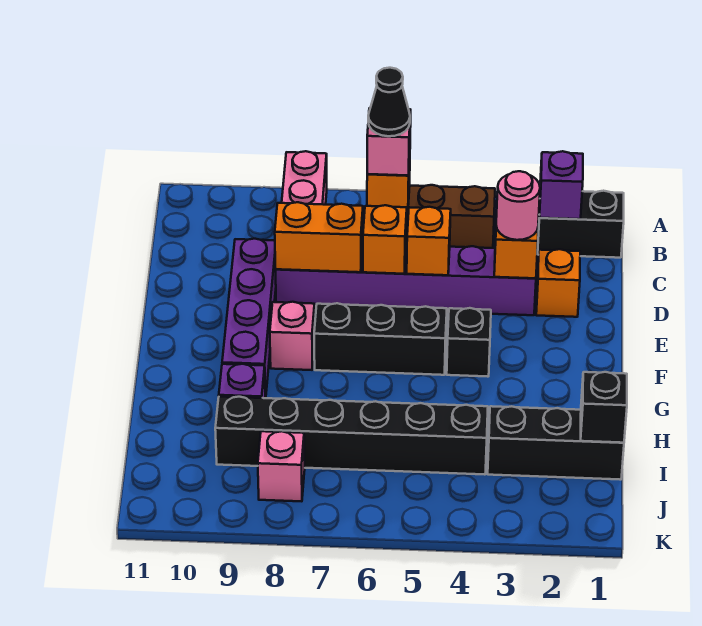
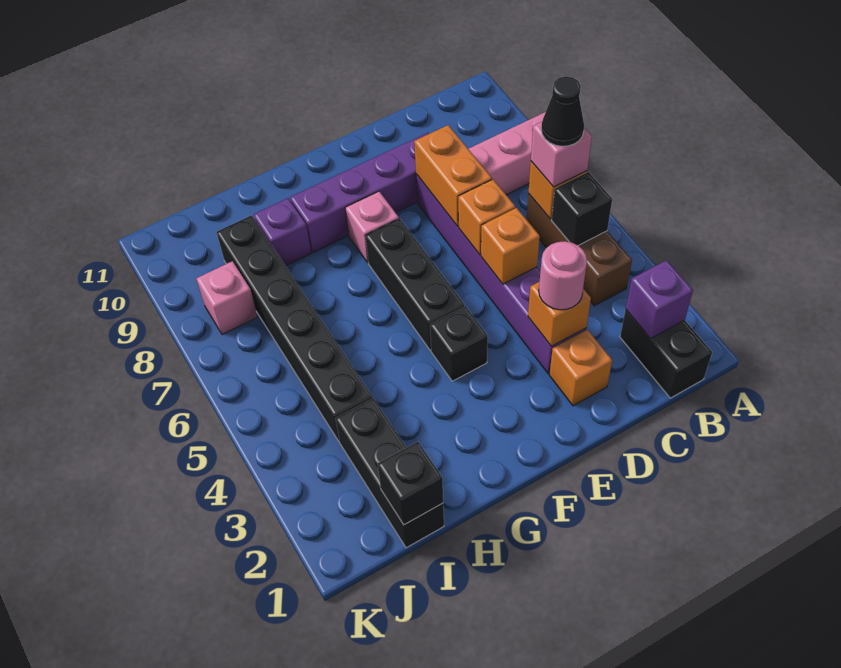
none -> black 1x1 brick [552,172,612,245]

